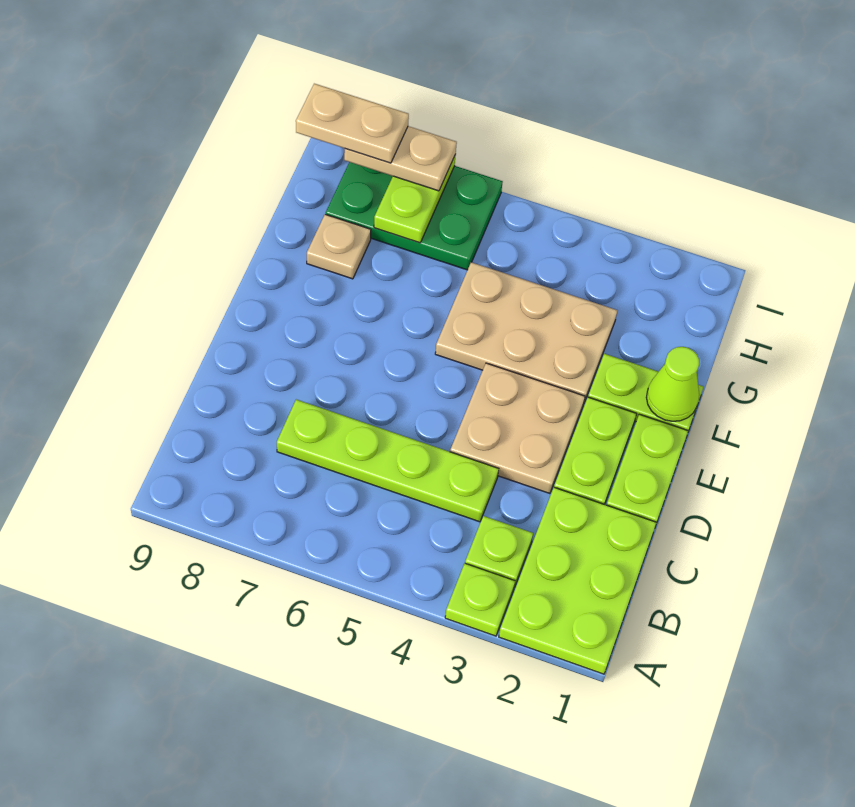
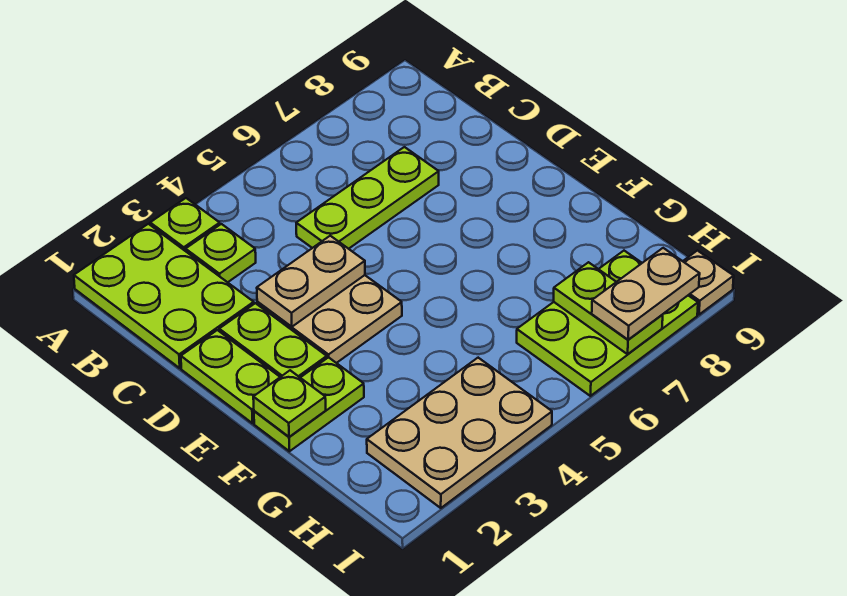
lime 1x4 plate [277,399,499,522] -> lime 1x3 plate [296,147,439,249]
lime 1x1 cone [646,347,699,421] -> lime 1x1 plate [253,370,326,437]
tan 2x3 plate [435,262,618,402] -> tan 2x3 plate moved to [367,358,552,508]
tan 1x1 plate [307,214,371,279] -> tan 1x1 plate moved to [683,251,734,315]
green 2x3 plate [326,162,503,270] -> lime 2x3 plate [517,251,698,396]
tan 1x2 plate [296,84,409,163] -> tan 1x2 plate moved to [257,236,365,327]

